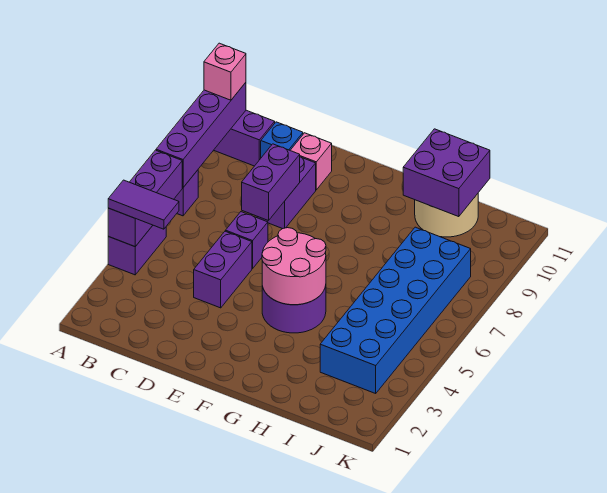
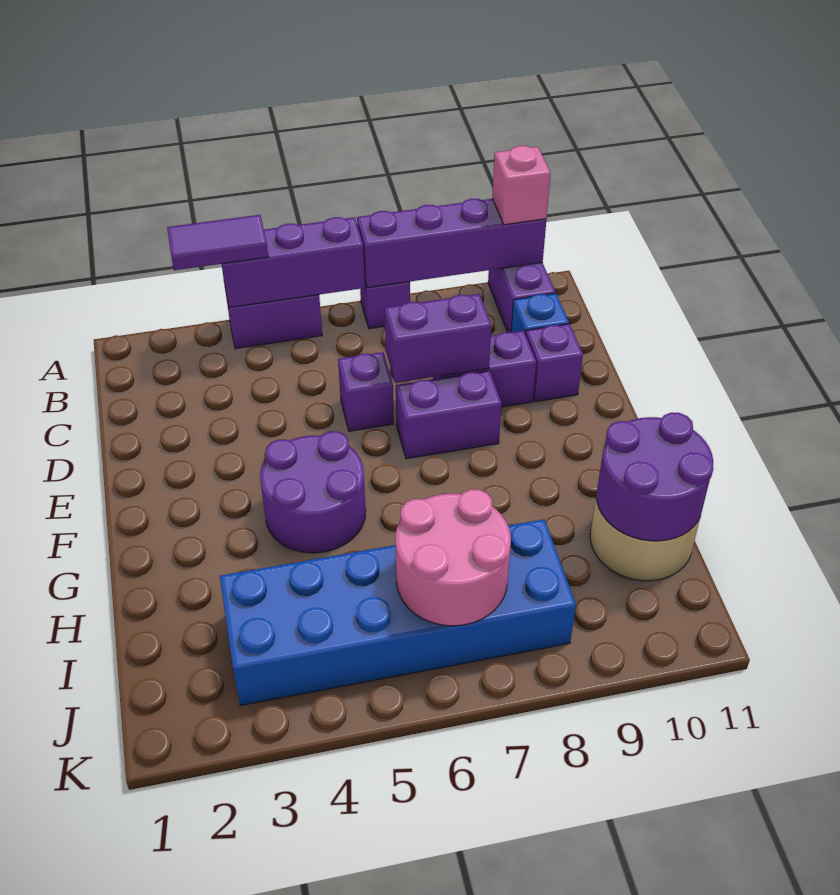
purple 1x2 tile [108,180,179,229] -> purple 1x2 tile turned to [167,215,268,270]
purple 1x2 brick [194,231,252,308] -> purple 1x2 brick moved to [396,371,502,459]
pink 1x1 brick [290,133,332,190] -> purple 1x1 brick [526,324,583,402]
pink 2x2 round brick [262,228,326,305] -> pink 2x2 round brick moved to [395,489,511,626]
purple 2x2 brick [403,129,490,217] -> purple 2x2 round brick [596,413,713,541]

